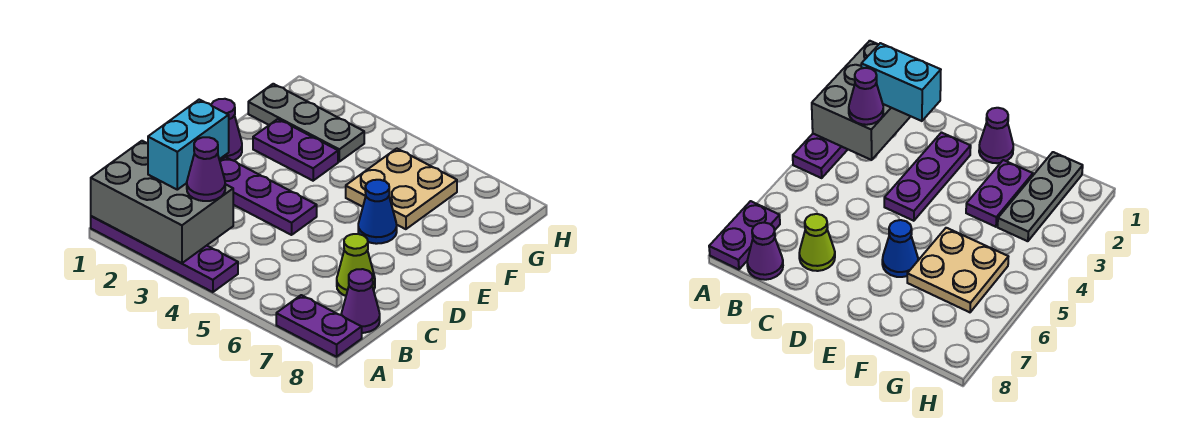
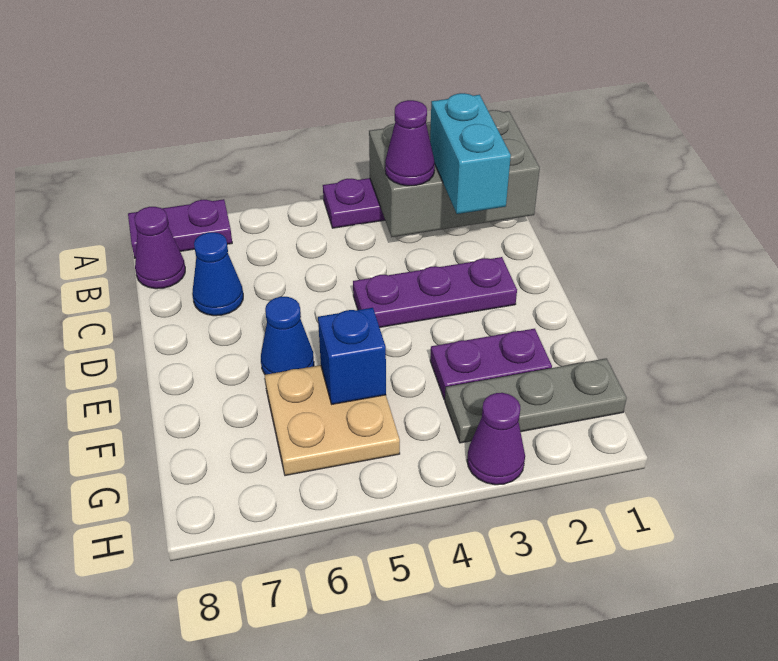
lime 1x1 cone [337,234,375,296] -> blue 1x1 cone [192,232,243,316]
purple 1x1 cone [211,99,242,161] -> purple 1x1 cone moved to [467,393,525,485]
none -> blue 1x1 brick [318,308,386,404]

